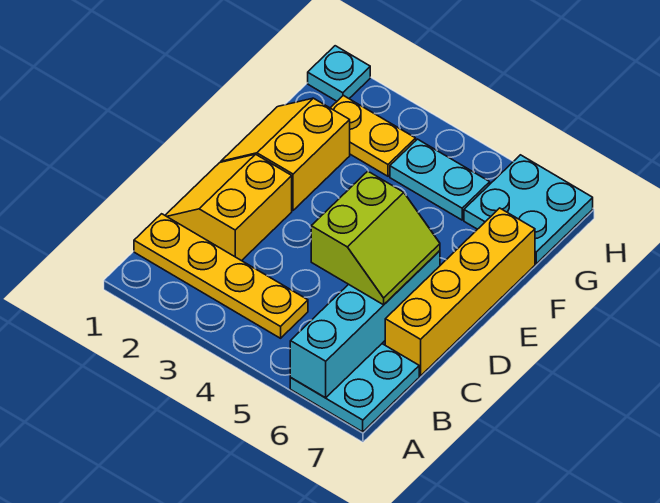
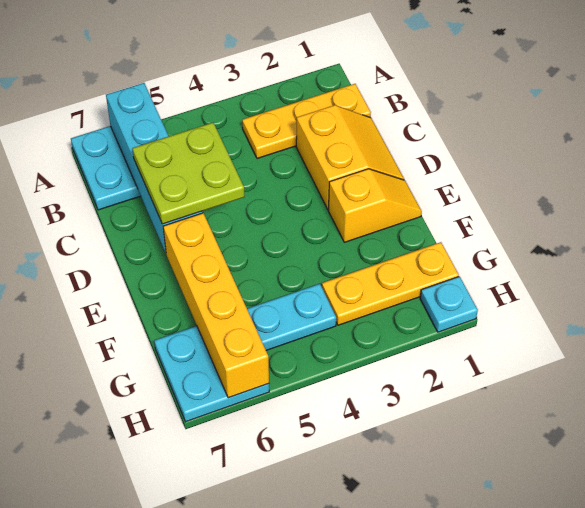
yellow 1x4 plate [134,214,308,338] -> yellow 1x3 plate [242,84,371,159]
lime 2x2 slope [311,171,440,305] -> lime 2x2 plate [132,123,245,224]
yellow 1x4 brick [385,208,535,376] -> yellow 1x4 brick moved to [163,213,269,398]
yellow 2x2 slope [221,98,350,210] -> yellow 1x2 slope [329,169,422,242]
yellow 1x2 plate [331,95,416,176] -> yellow 1x3 plate [322,242,459,325]

